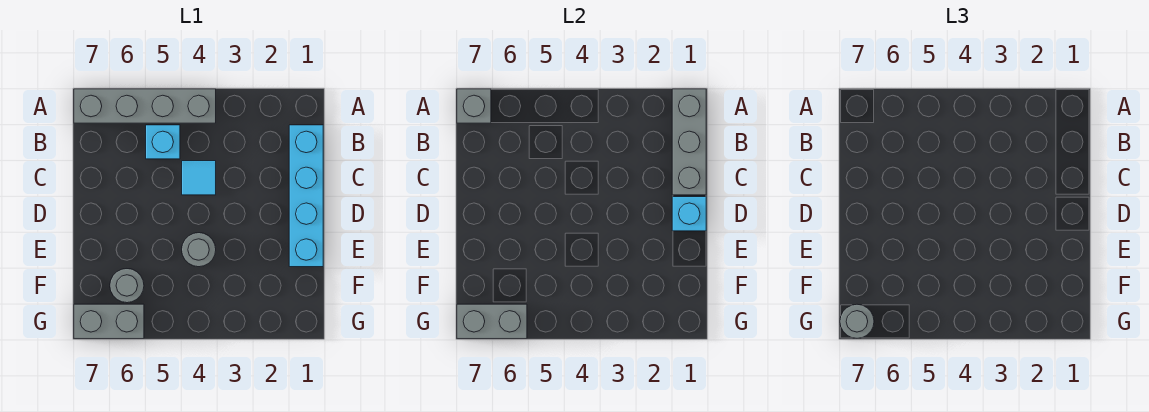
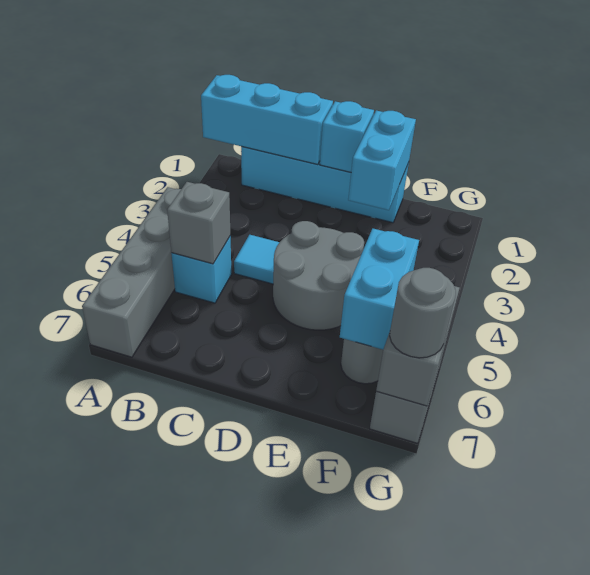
grey 1x3 brick [672,89,706,195] -> cyan 1x3 brick [201,75,333,165]
grey 1x1 brick [457,89,491,123] -> grey 1x1 brick moved to [167,182,230,264]
none -> cyan 1x2 brick [348,110,416,210]
grey 1x1 round brick [182,233,216,267] -> grey 2x2 round brick [273,221,364,330]
none -> cyan 1x2 brick [340,229,419,350]

